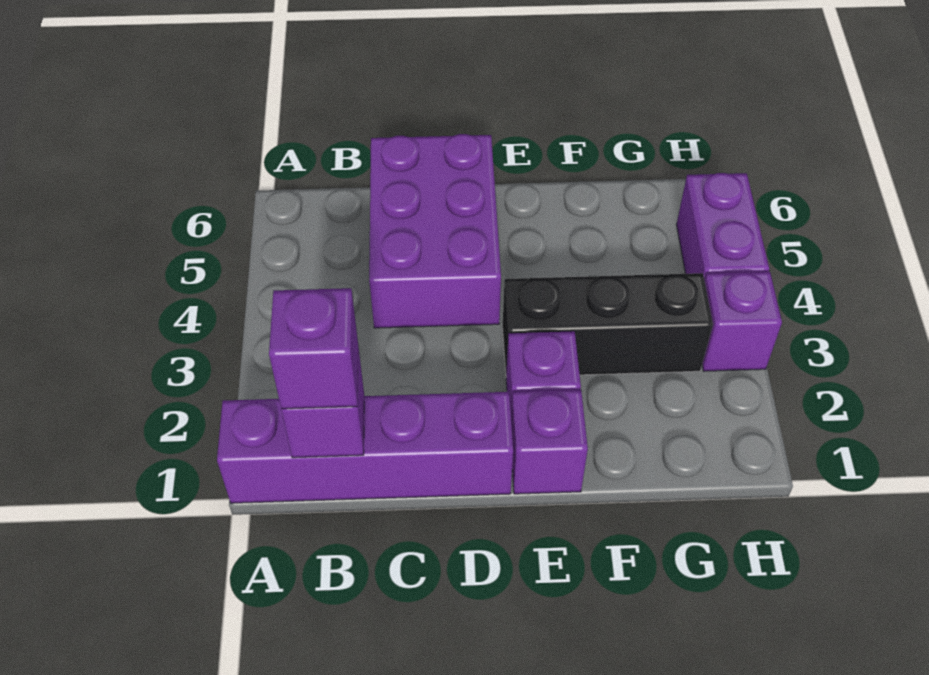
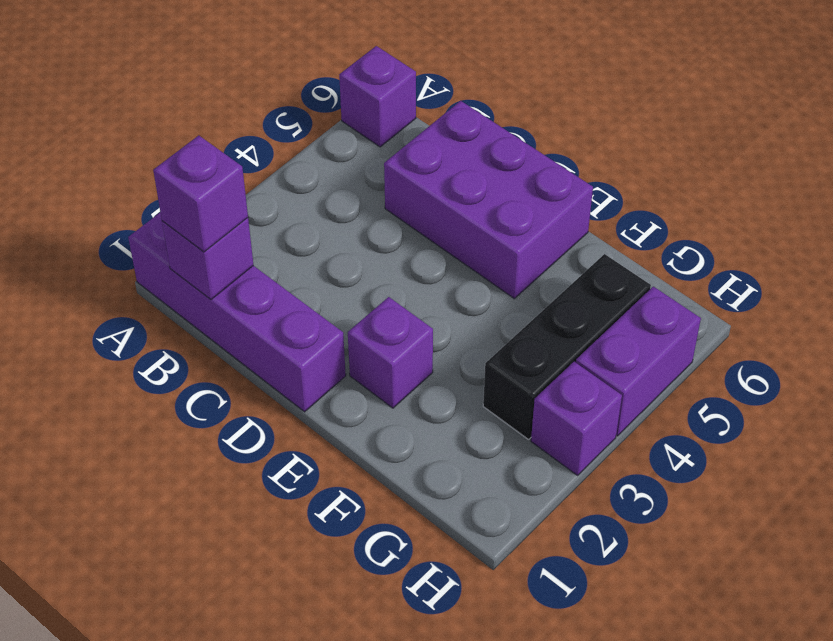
purple 2x3 brick [369,134,501,328] -> purple 2x3 brick turned to [384,101,593,299]
purple 1x1 brick [511,390,588,494] -> purple 1x1 brick moved to [339,46,416,147]
black 1x3 brick [503,273,713,375] -> black 1x3 brick turned to [483,254,651,439]

